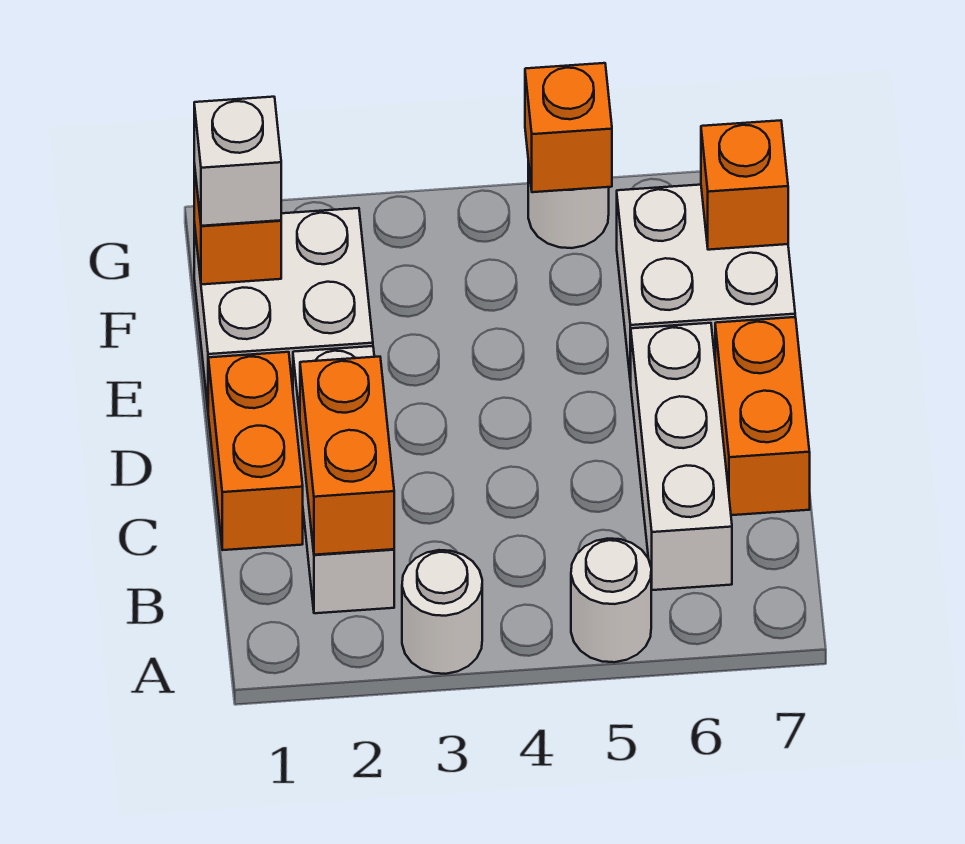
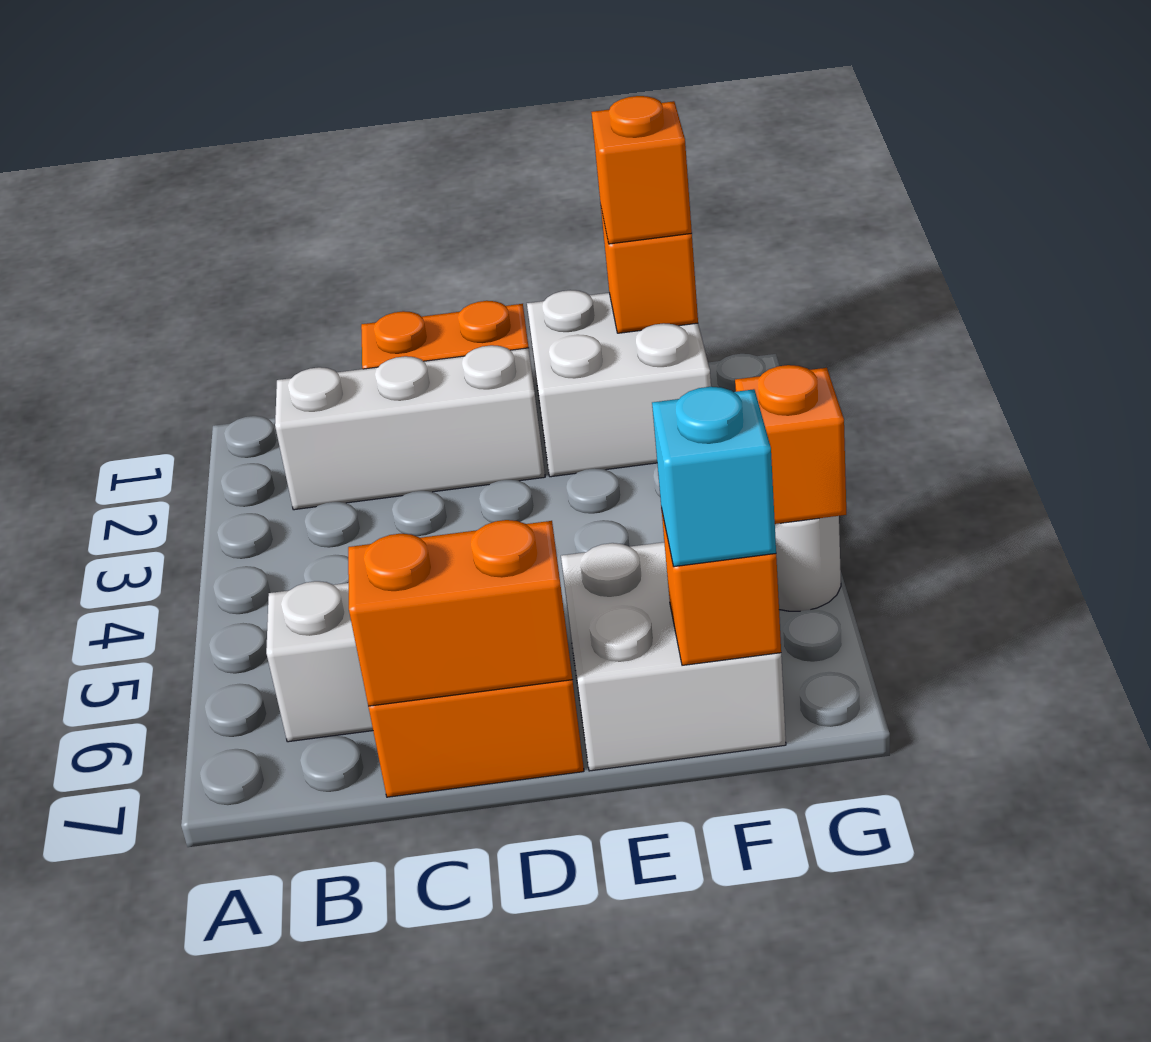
white 1x1 round brick [402,550,482,674] -> none
white 1x1 round brick [571,539,651,662] -> none
orange 1x2 brick [300,357,394,555] -> orange 1x2 brick moved to [348,520,572,706]
white 1x1 brick [194,97,281,226] -> orange 1x1 brick [591,96,692,244]
none -> cyan 1x1 brick [652,387,776,567]

